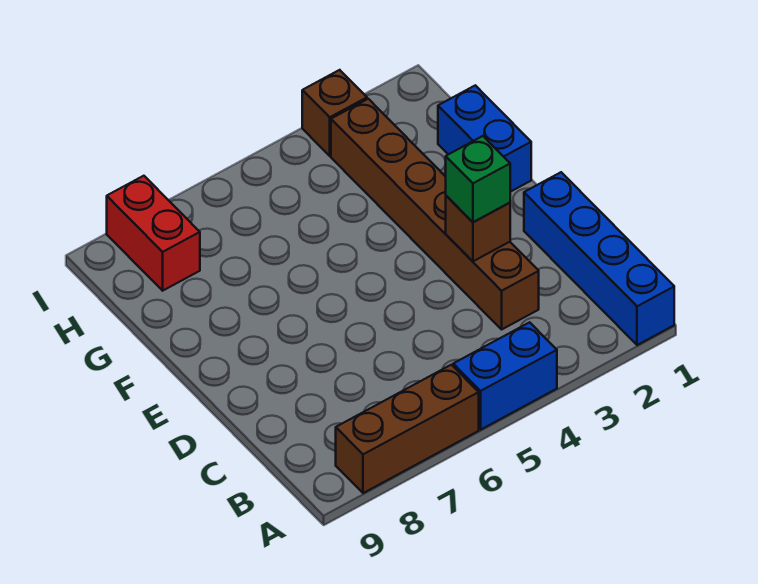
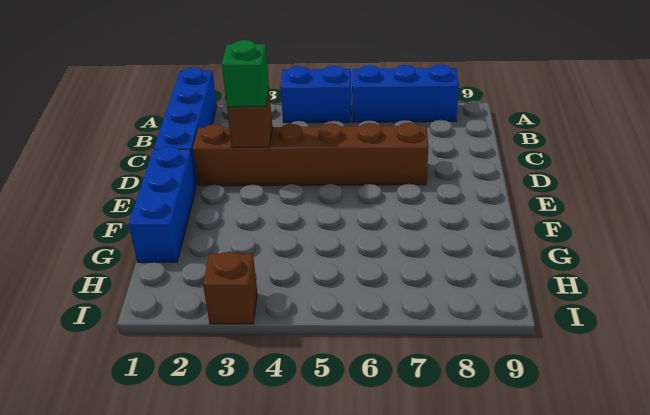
brown 1x3 brick [336,365,479,493] -> blue 1x3 brick [352,65,459,122]
brown 1x6 brick [331,99,539,329] -> brown 1x6 brick turned to [193,123,428,186]
blue 1x2 brick [438,85,531,192] -> blue 1x3 brick [129,146,196,262]
red 1x2 brick [107,176,200,291] -> none

